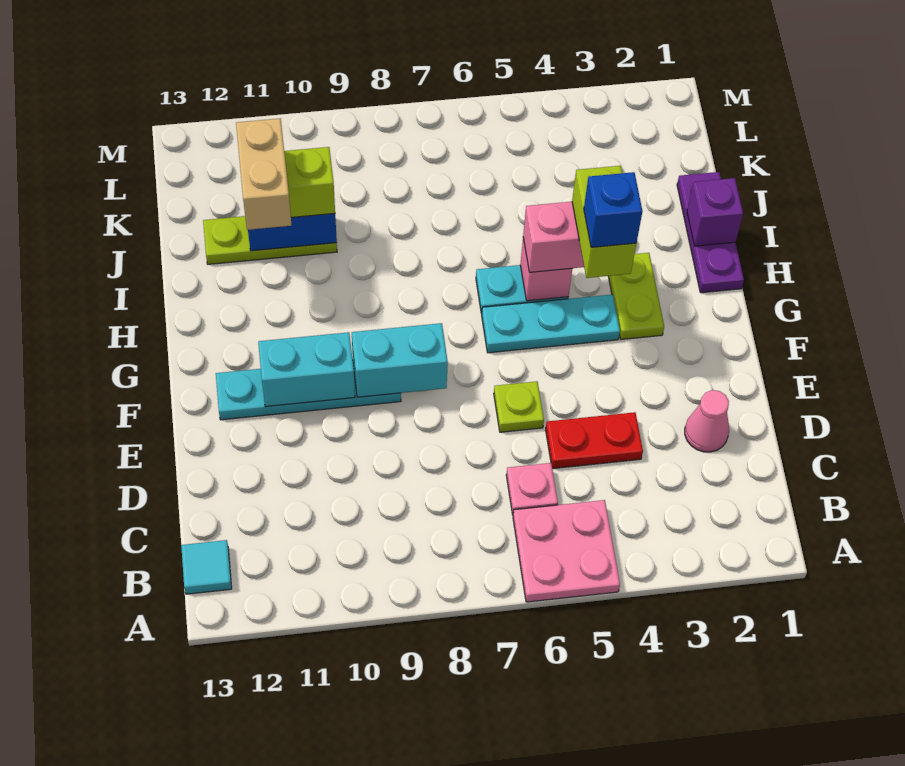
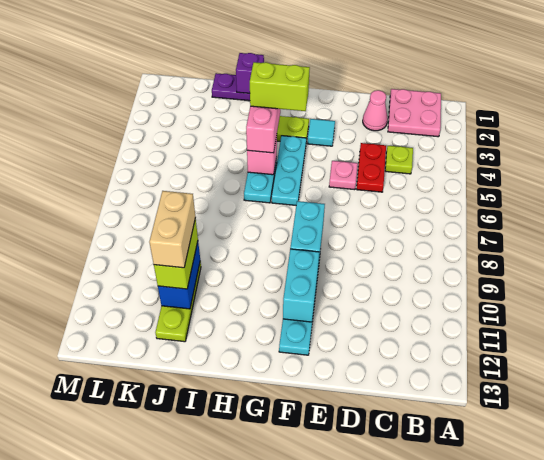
pink 2x2 plate [513,500,620,602] -> pink 2x2 plate moved to [388,89,441,137]
cyan 1x1 tile [181,540,232,594] -> cyan 1x1 tile moved to [307,119,335,146]
pink 1x1 plate [506,463,558,515] -> pink 1x1 plate moved to [329,161,358,190]
lime 1x1 plate [494,381,544,432] -> lime 1x1 plate moved to [385,146,413,174]
blue 1x1 brick [584,172,642,247] -> none
tan 1x2 brick [236,118,291,230] -> tan 1x2 brick turned to [149,191,196,268]

